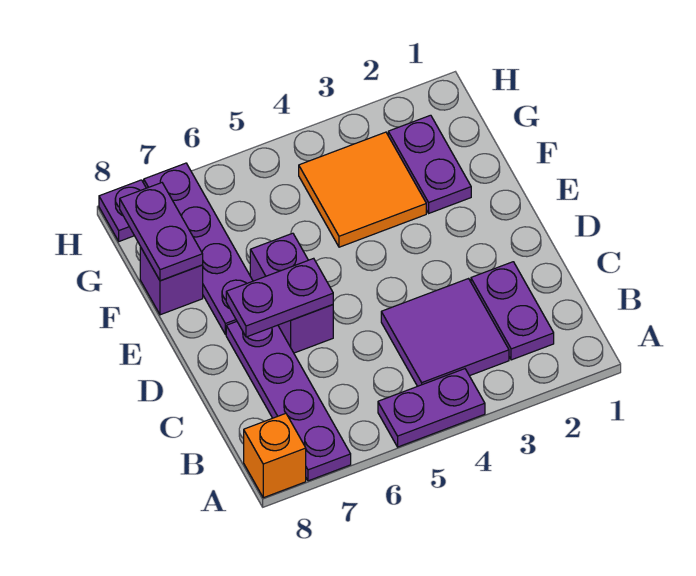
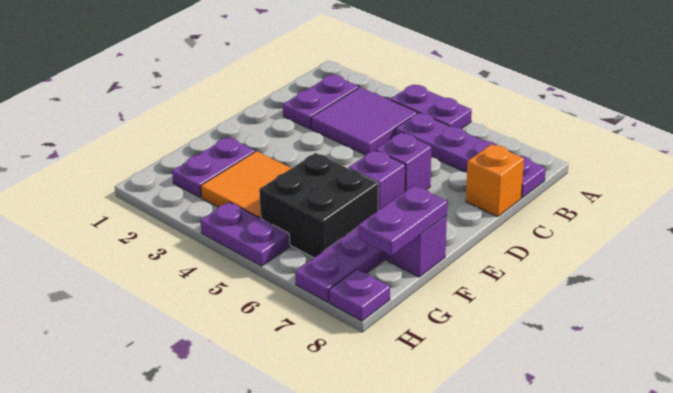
purple 1x4 plate [226,322,351,481] -> purple 1x4 plate turned to [396,113,546,198]
orange 1x1 brick [244,413,306,498] -> orange 1x1 brick moved to [466,144,524,217]
purple 1x2 plate [226,258,333,337] -> purple 1x2 plate moved to [200,202,290,266]
none -> black 2x2 brick [259,153,378,258]

